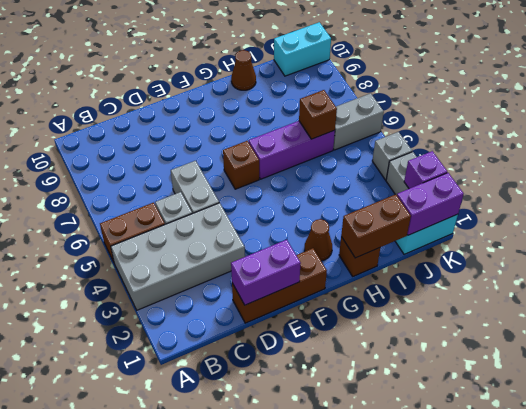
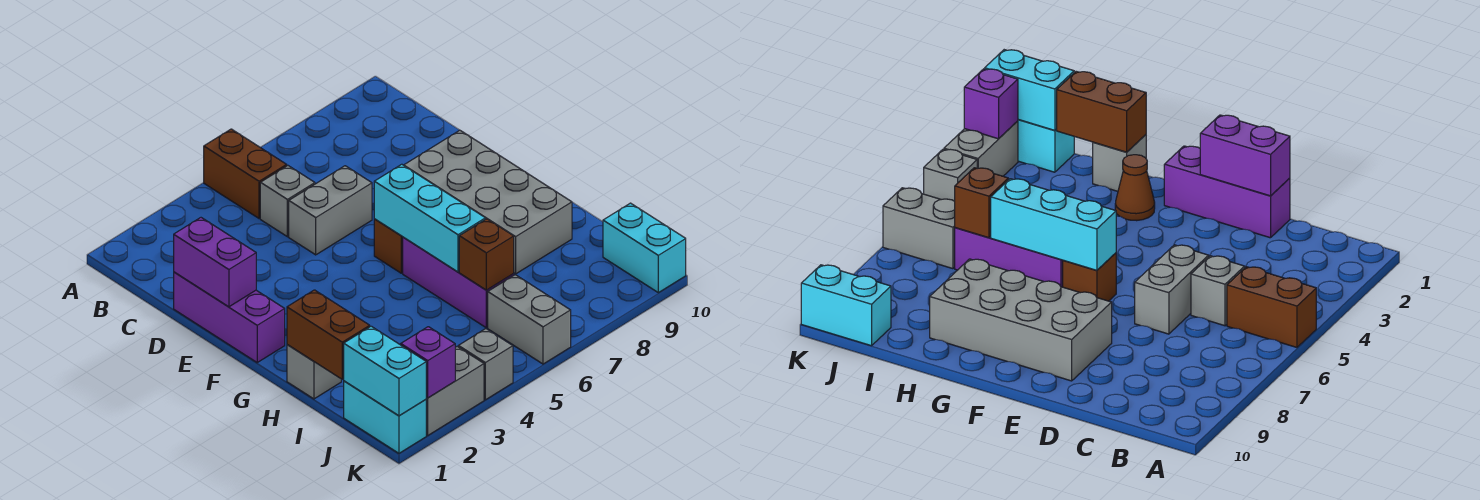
grey 2x4 brick [111,203,245,310] -> grey 2x4 brick moved to [404,130,572,274]
brown 1x3 brick [232,248,327,323] -> purple 1x3 brick [174,272,285,362]
none -> cyan 1x3 brick [374,164,485,272]
brown 1x1 brick [339,237,380,276] -> grey 1x1 brick [287,345,341,399]
brown 1x1 cone [231,50,256,90] -> none
purple 1x2 brick [397,173,463,235] -> cyan 1x2 brick [344,326,427,416]

